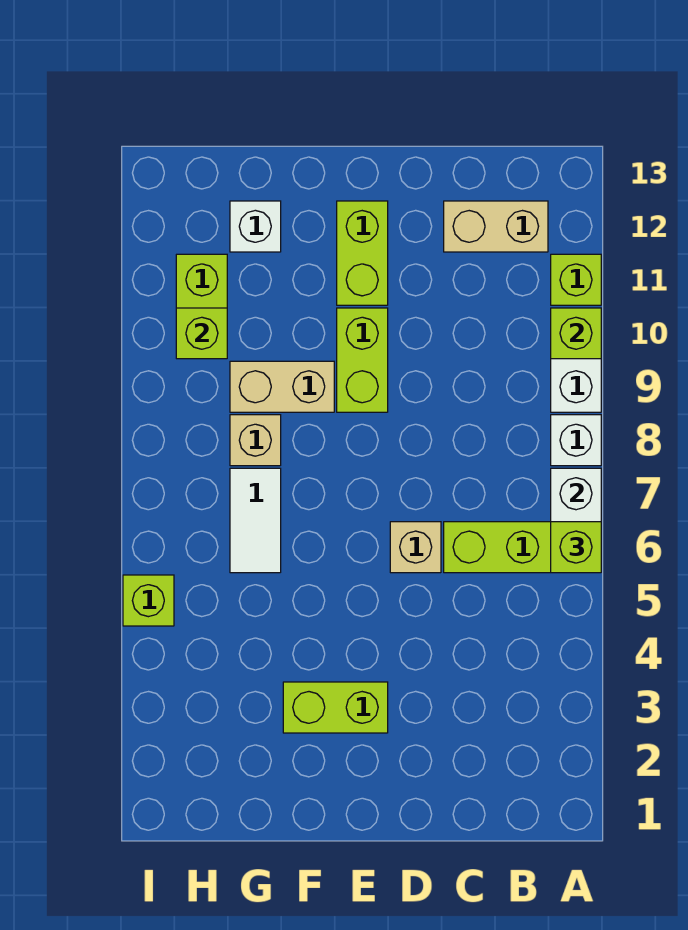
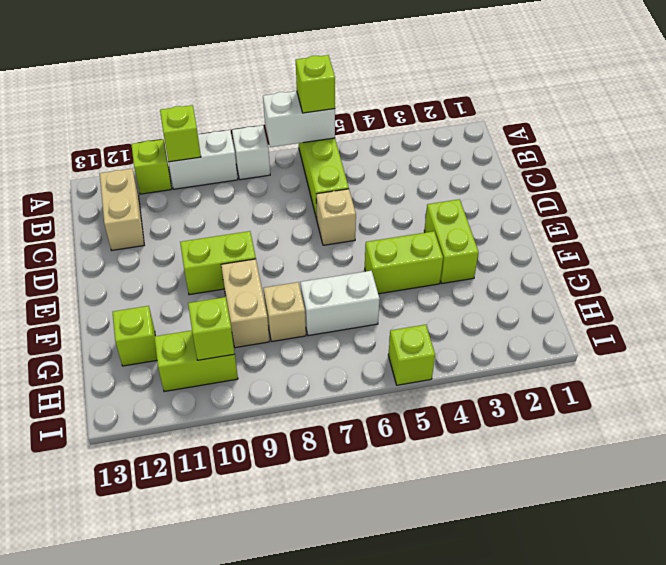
lime 1x2 brick [337,201,388,305] -> lime 1x2 brick moved to [365,231,443,294]
white 1x2 tile [230,468,281,573] -> white 1x2 brick [300,271,379,336]
white 1x1 brick [230,201,281,252] -> lime 1x1 brick [113,306,157,366]

